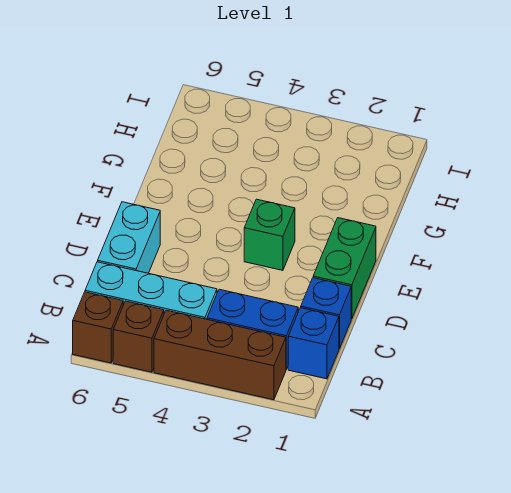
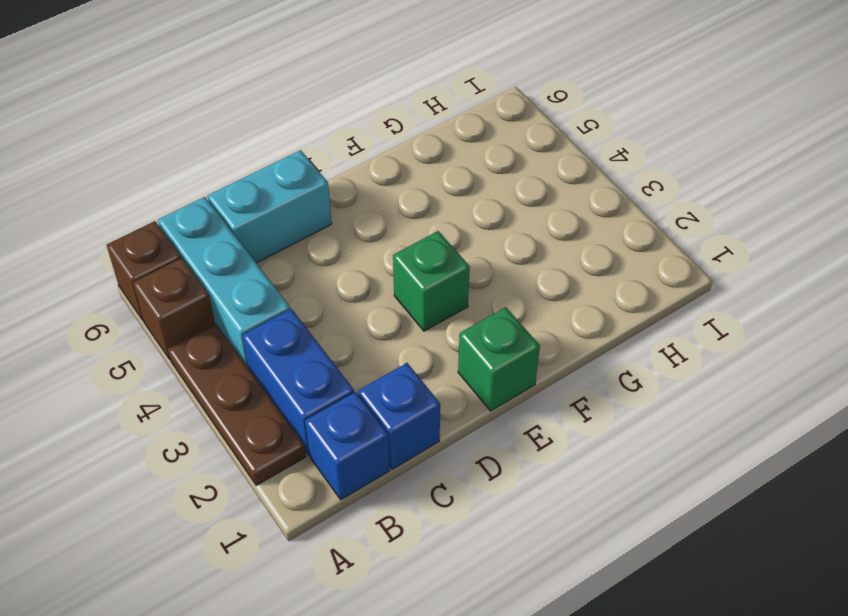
brown 1x3 brick [154,310,286,400] -> brown 1x3 plate [168,324,306,486]
green 1x2 brick [313,218,376,319] -> green 1x1 brick [458,307,540,411]

